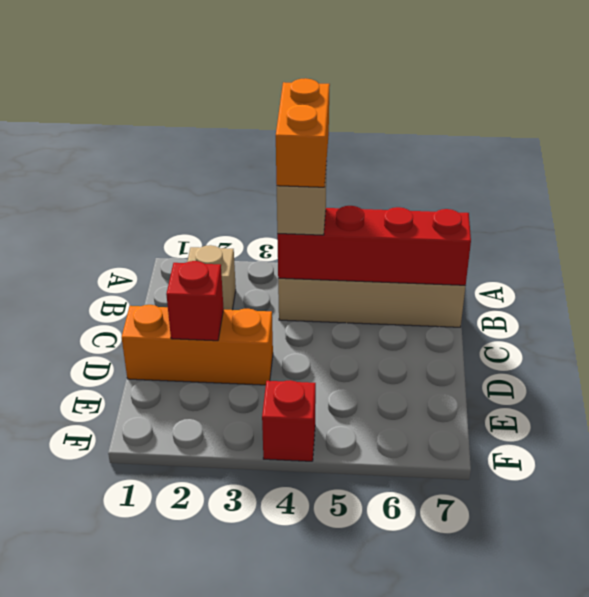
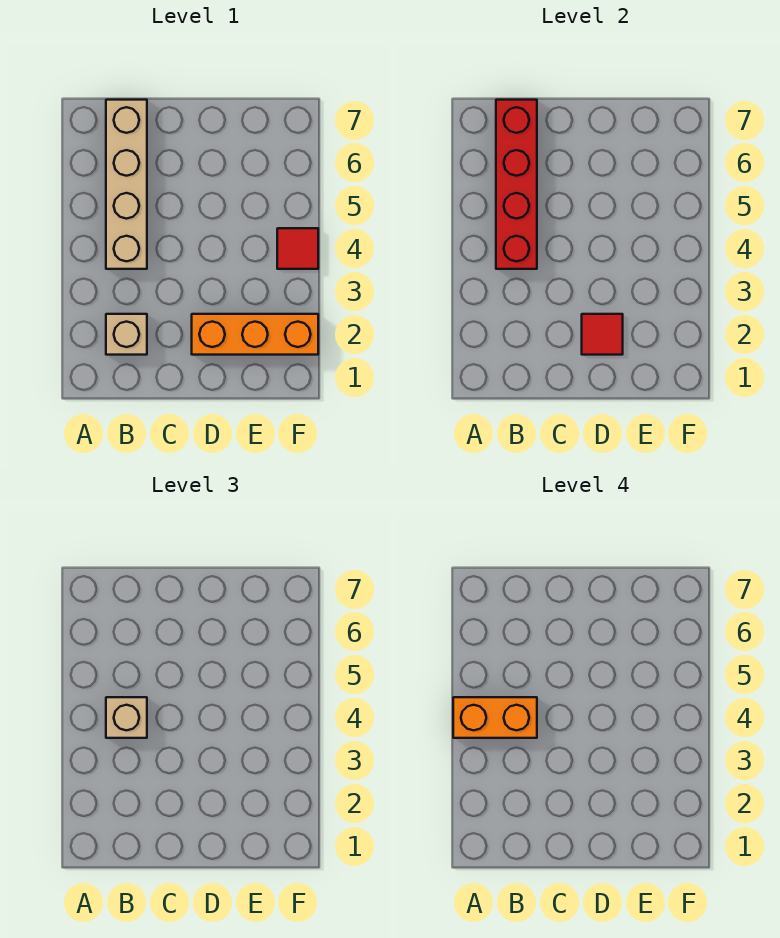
orange 1x3 brick [122,305,273,385] -> orange 1x3 brick turned to [192,314,318,355]
red 1x1 brick [166,261,224,341] -> red 1x1 tile [582,314,623,355]
red 1x1 brick [262,380,316,461] -> red 1x1 tile [277,228,318,269]

